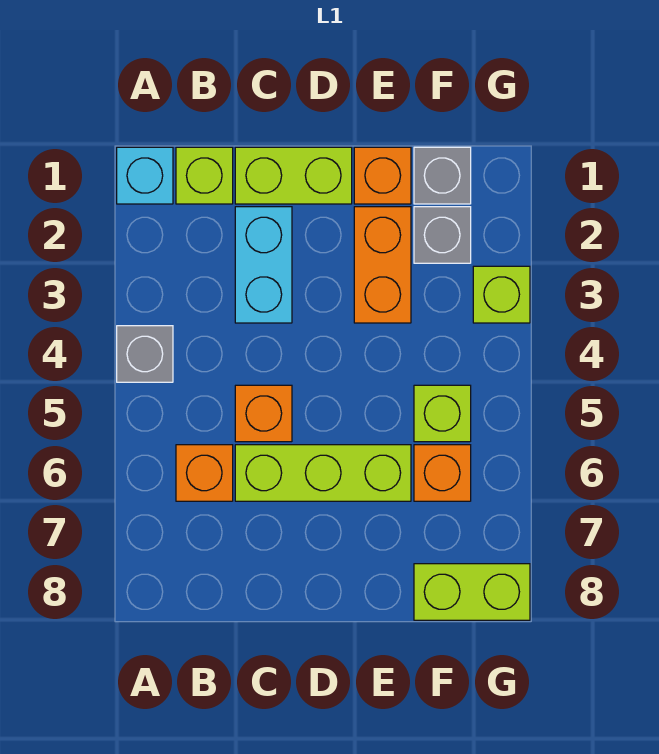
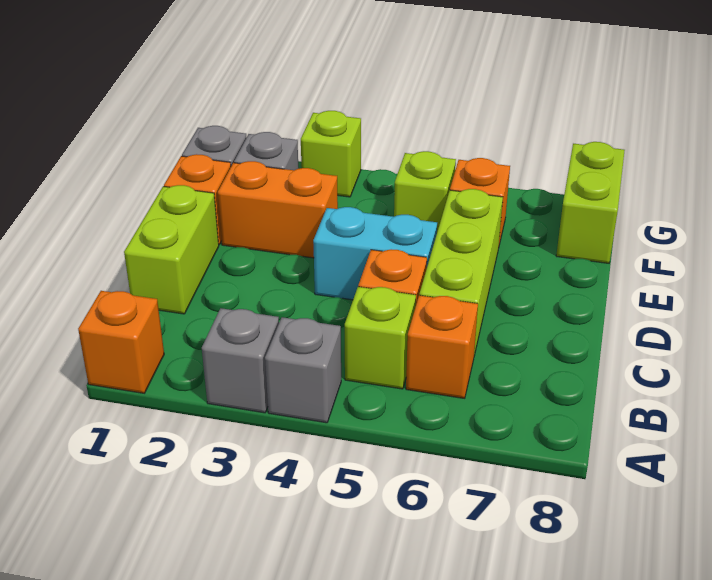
cyan 1x1 brick [117,147,173,204] -> orange 1x1 brick [78,291,164,393]
none -> grey 1x1 brick [202,308,279,413]
lime 1x1 brick [176,147,233,204] -> lime 1x1 brick moved to [345,287,416,389]
cyan 1x2 brick [235,207,292,323] -> cyan 1x2 brick moved to [313,207,437,300]

